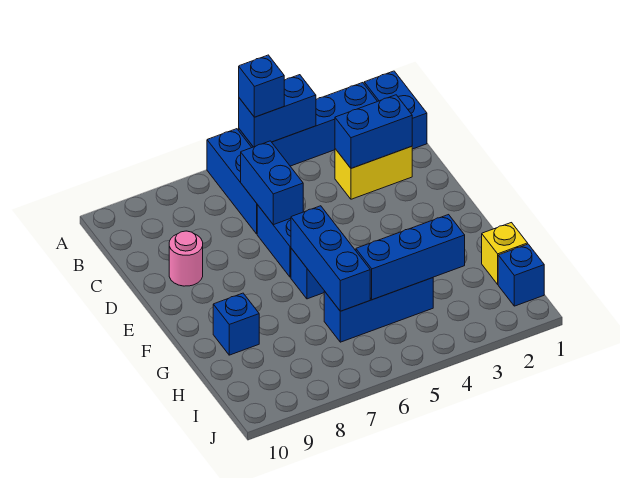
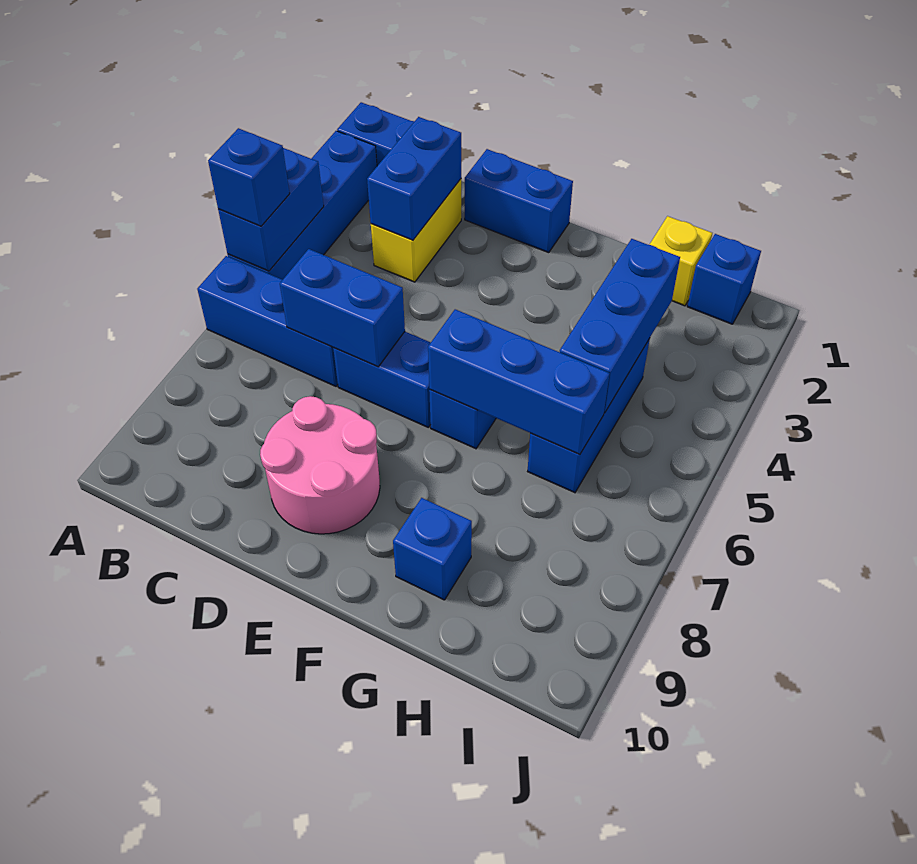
none -> blue 1x2 brick [465,149,573,253]
pink 1x1 round brick [169,231,203,286] -> pink 2x2 round brick [260,396,380,534]

